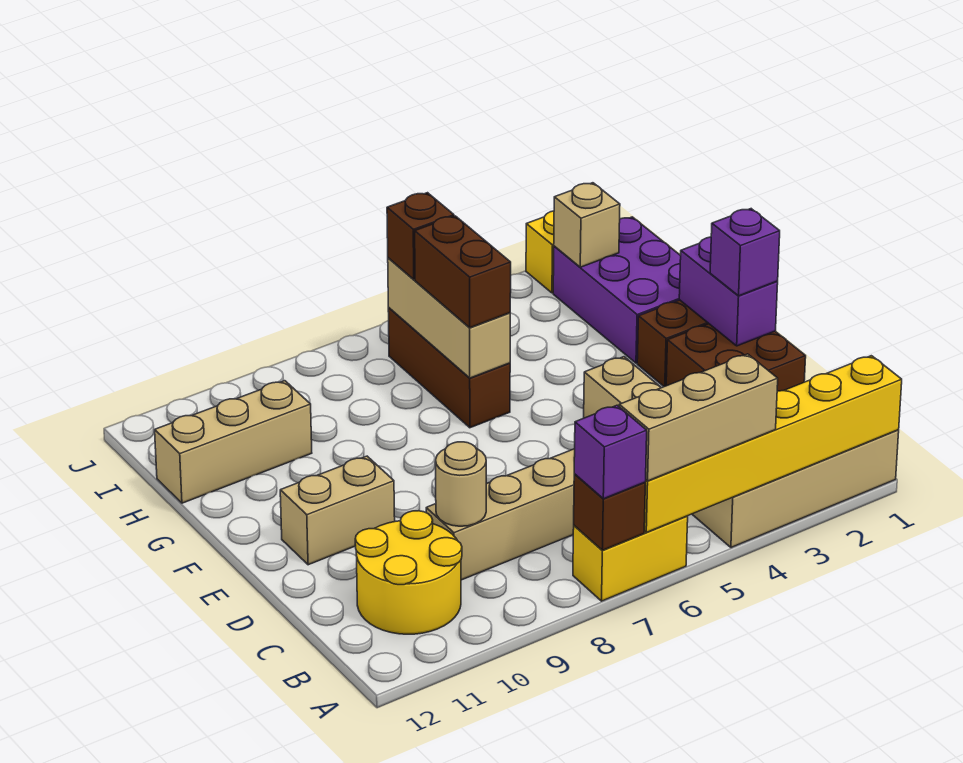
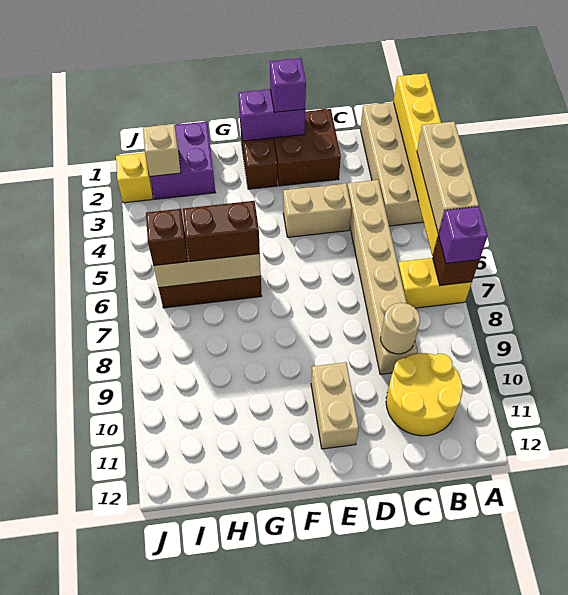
yellow 1x2 brick [573,516,688,601] -> yellow 1x2 brick turned to [398,258,472,308]
purple 2x3 brick [553,217,681,363] -> purple 2x2 brick [150,122,215,199]
tan 1x3 brick [155,381,312,503] -> none

